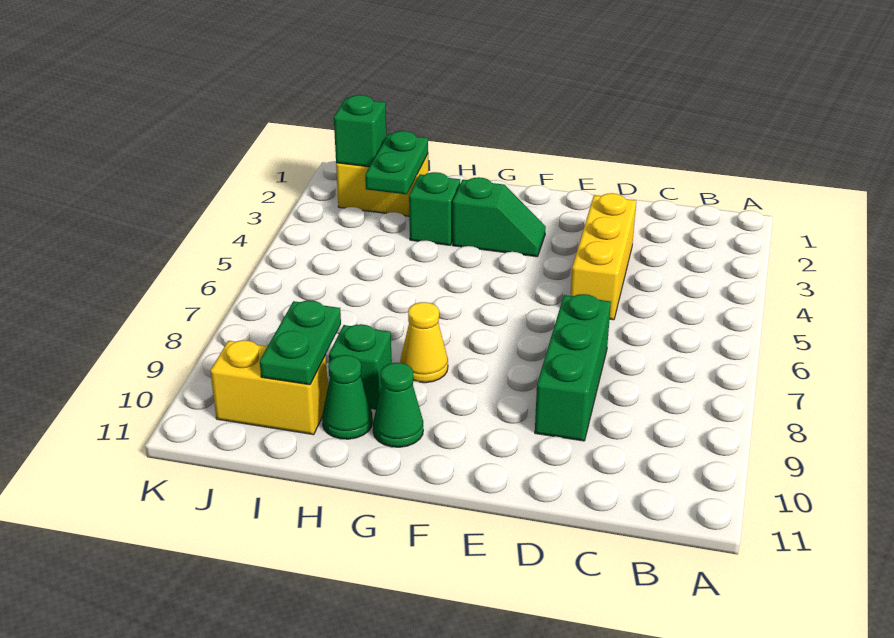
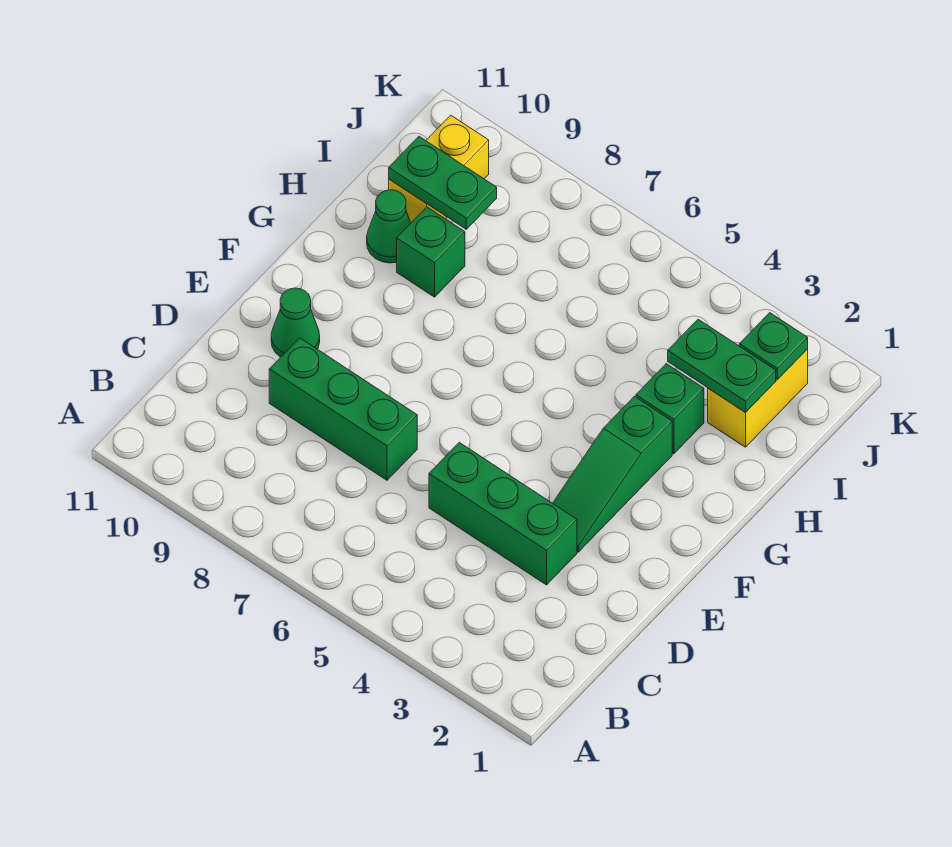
yellow 1x3 brick [570,193,636,320] -> green 1x3 brick [429,442,577,585]
green 1x2 slope [453,177,546,257] -> green 1x3 slope [553,396,672,552]
yellow 1x1 cone [400,302,448,383] -> none
green 1x1 cone [373,363,423,447] -> green 1x1 cone moved to [271,288,320,357]
green 1x1 brick [334,95,387,167] -> green 1x1 plate [739,313,808,380]

